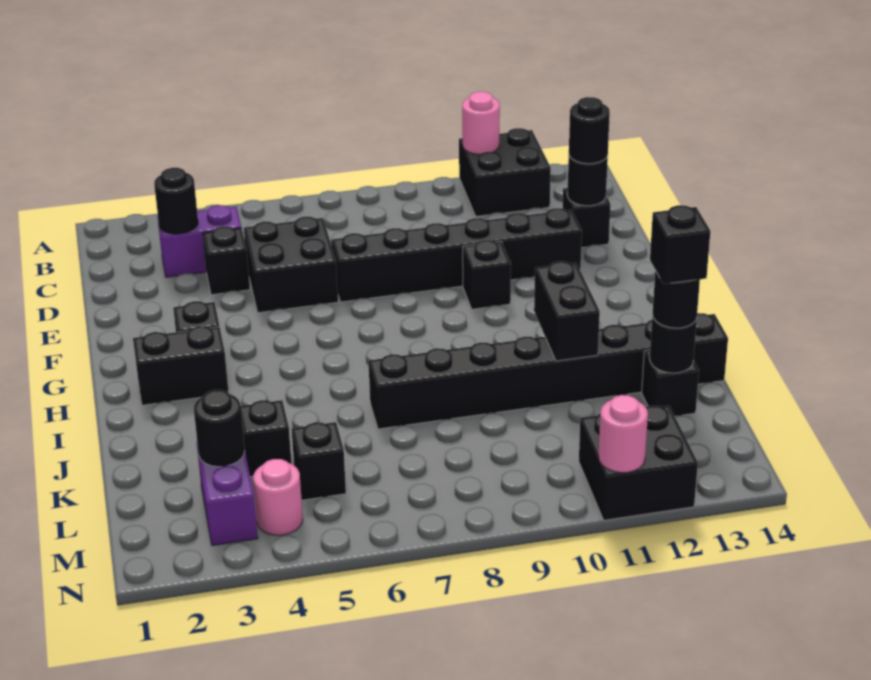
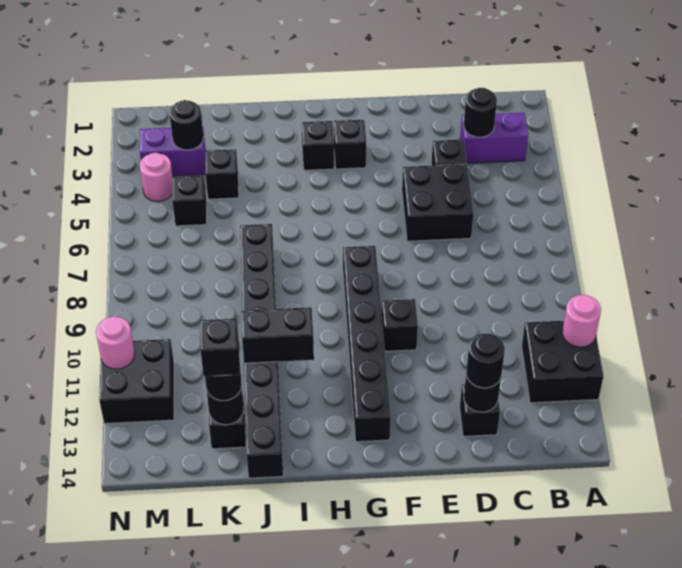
purple 1x2 brick [157,205,241,277] -> purple 1x2 brick turned to [460,113,528,163]
black 1x6 brick [332,208,582,302] -> black 1x6 brick moved to [343,246,391,442]
black 1x2 brick [133,326,229,405] -> black 1x1 brick [302,121,334,170]

